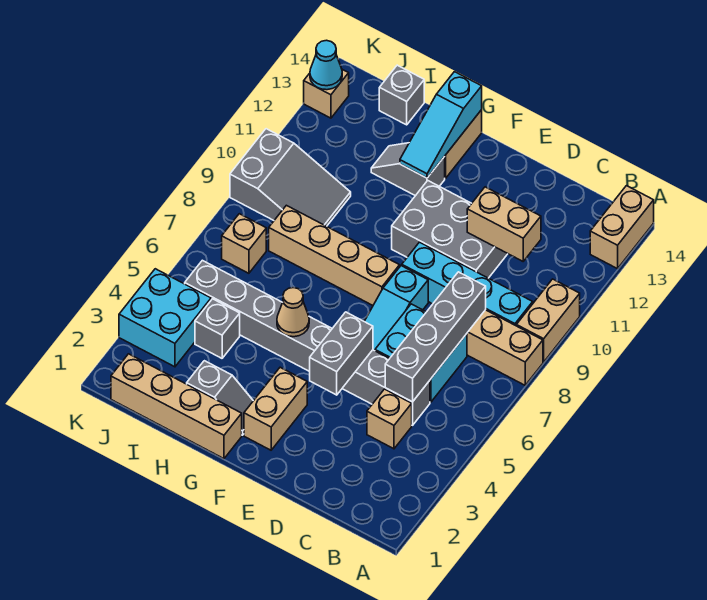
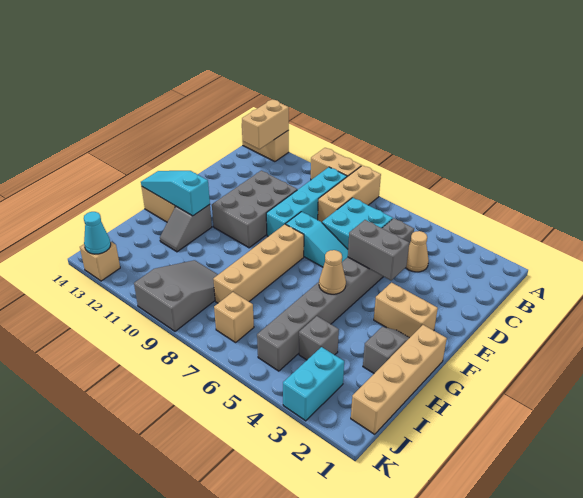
tan 1x1 brick [367,389,412,449] -> tan 1x1 cone [406,231,429,272]
grey 1x4 brick [385,272,486,402] -> none
tan 1x2 brick [467,187,541,261] -> tan 1x2 brick moved to [242,100,289,149]
cyan 1x3 slope [400,72,482,178] -> cyan 1x3 slope turned to [141,171,210,216]
grey 1x1 brick [379,65,424,125] -> none
cyan 2x2 brick [119,269,211,367] -> cyan 1x2 brick [283,347,344,421]

